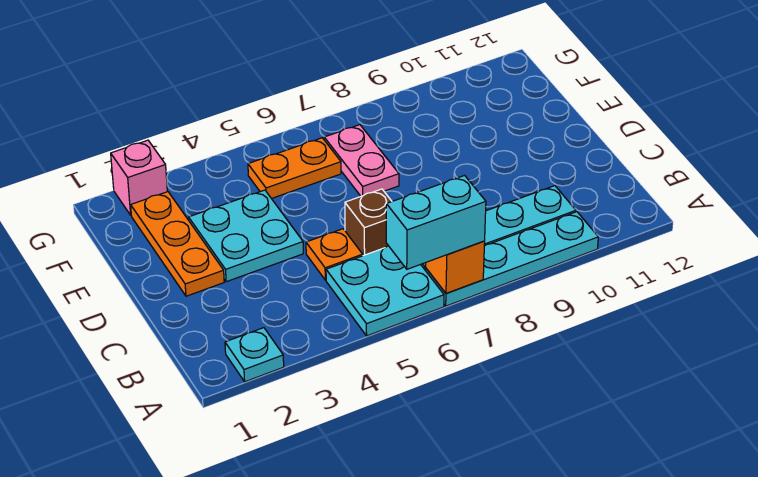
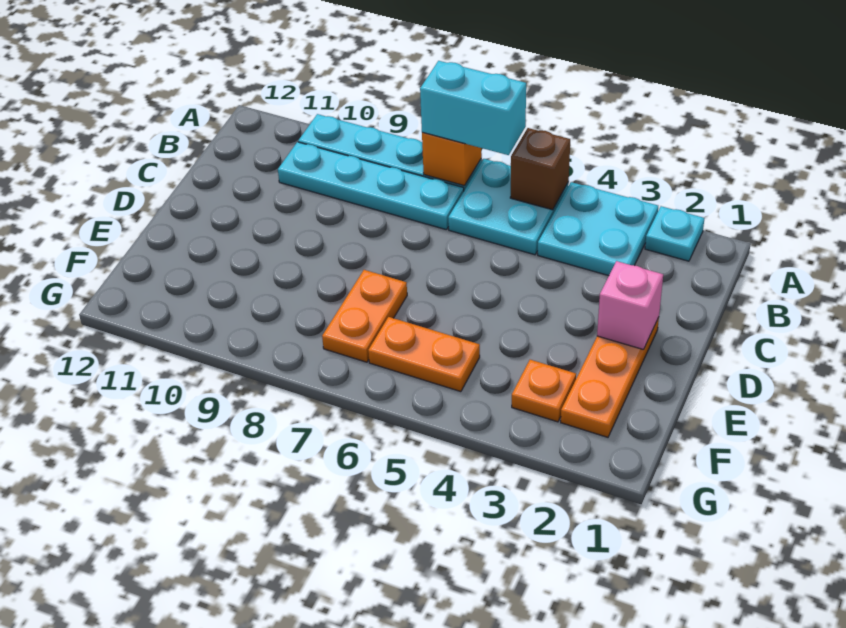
orange 1x1 plate [306,229,363,280] -> orange 1x1 plate moved to [512,360,576,422]
brown 1x1 brick [345,189,392,256] -> brown 1x1 brick moved to [510,128,570,210]
cyan 2x2 plate [189,190,303,282] -> cyan 2x2 plate moved to [538,182,658,276]
pink 1x2 plate [324,125,399,196] -> orange 1x2 plate [322,270,407,362]
pink 1x1 brick [111,140,167,215] -> pink 1x1 brick moved to [597,261,663,350]

